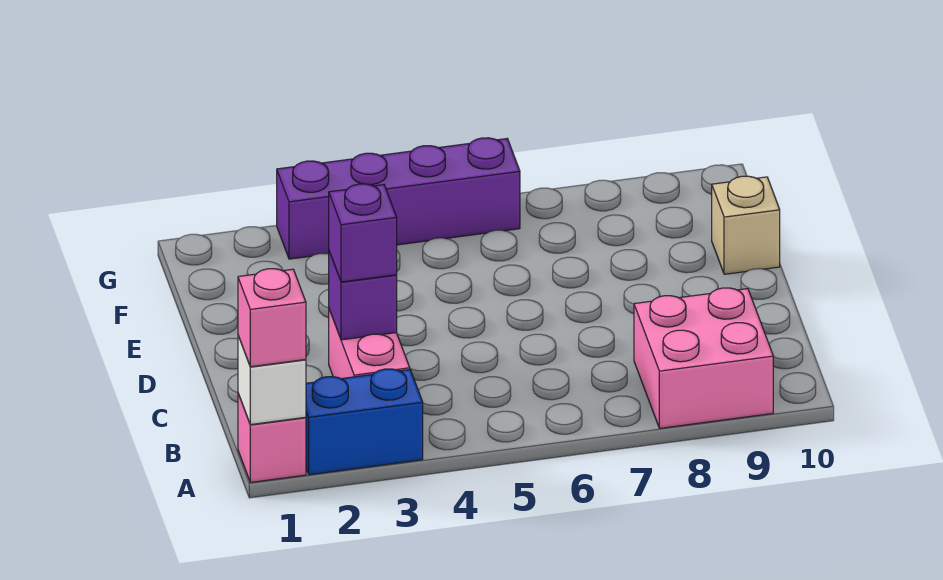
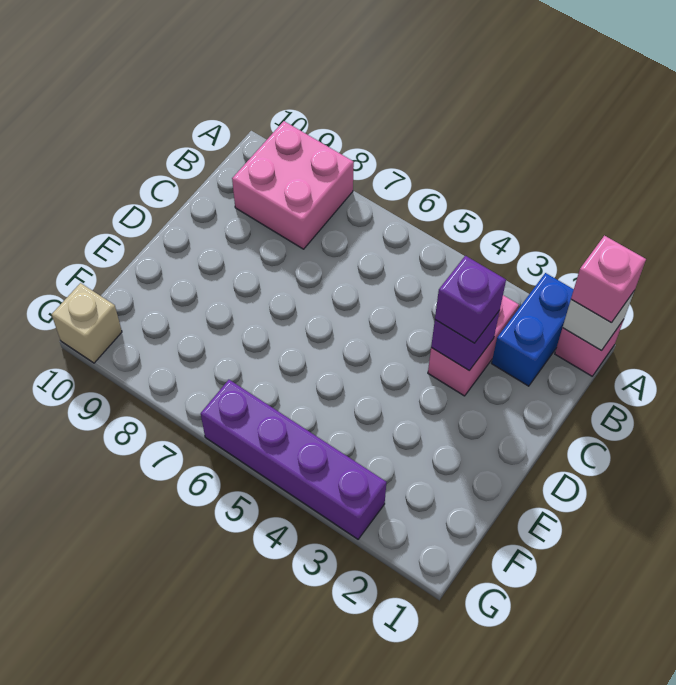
blue 1x2 brick [306,369,423,475] -> blue 1x2 brick turned to [492,273,574,386]
tan 1x1 brick [712,176,780,274] -> tan 1x1 brick moved to [52,283,122,363]

